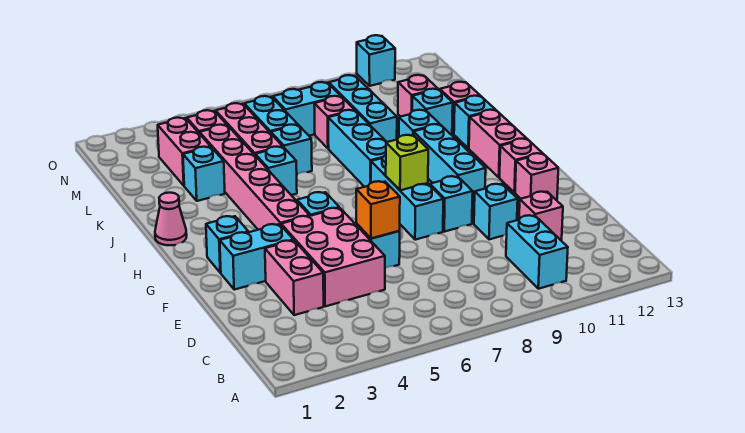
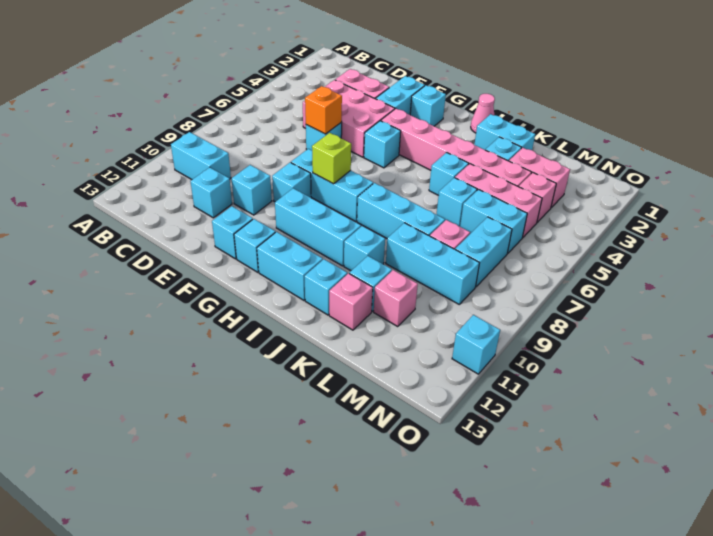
pink 1x1 brick [519,192,563,240] -> cyan 1x1 brick [190,167,232,218]
pink 1x1 brick [515,153,558,200] -> cyan 1x1 brick [212,206,253,259]
pink 1x1 brick [499,139,542,193] -> cyan 1x1 brick [234,219,275,272]
pink 1x2 brick [469,110,526,177] -> cyan 1x2 brick [257,232,323,300]
none -> cyan 1x2 brick [474,114,535,150]

